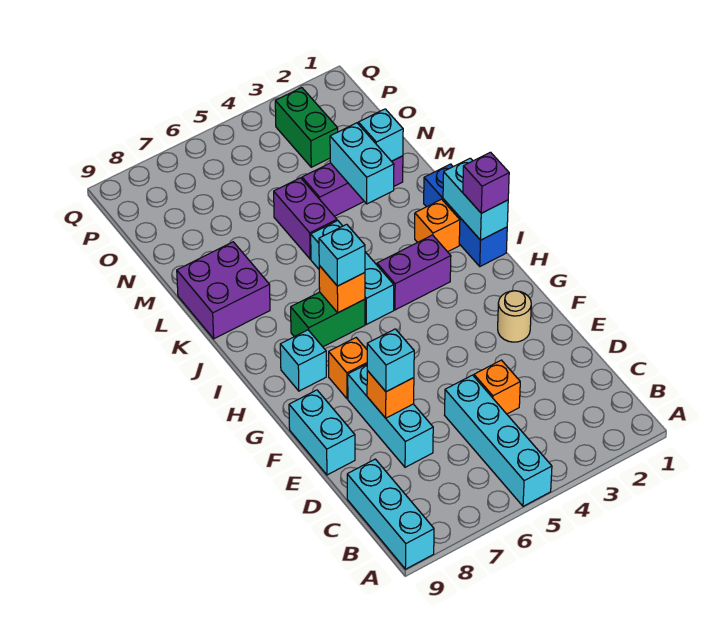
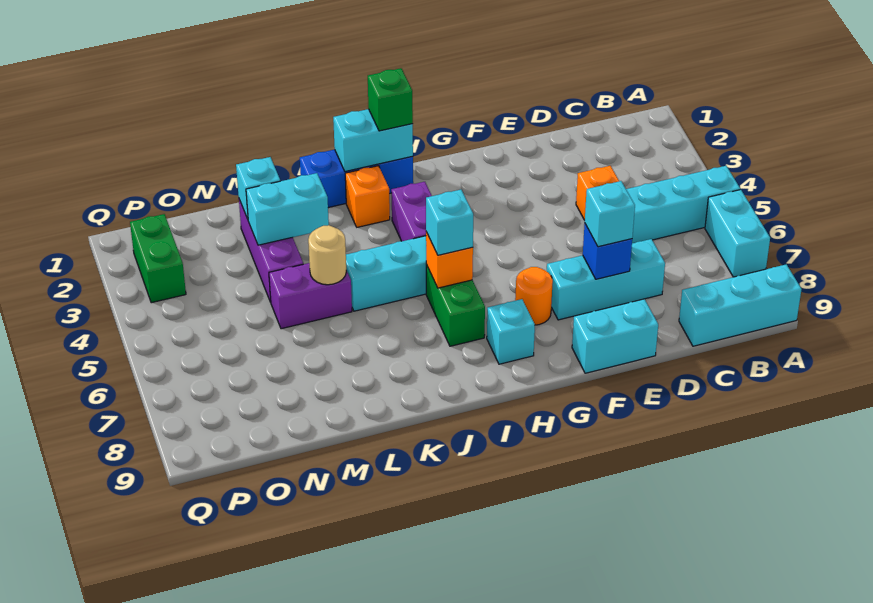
none -> cyan 1x2 brick [705,190,770,277]
orange 1x1 brick [367,371,414,418] -> blue 1x1 brick [583,224,632,279]
tan 1x1 round brick [498,291,531,342] -> tan 1x1 round brick moved to [308,225,346,285]
orange 1x1 brick [329,338,367,399] -> orange 1x1 round brick [515,267,553,325]
purple 1x1 brick [463,152,509,213] -> green 1x1 brick [368,68,413,131]
purple 2x2 brick [177,242,270,339] -> none
green 1x2 brick [275,88,338,167] -> green 1x2 brick turned to [130,214,186,303]

